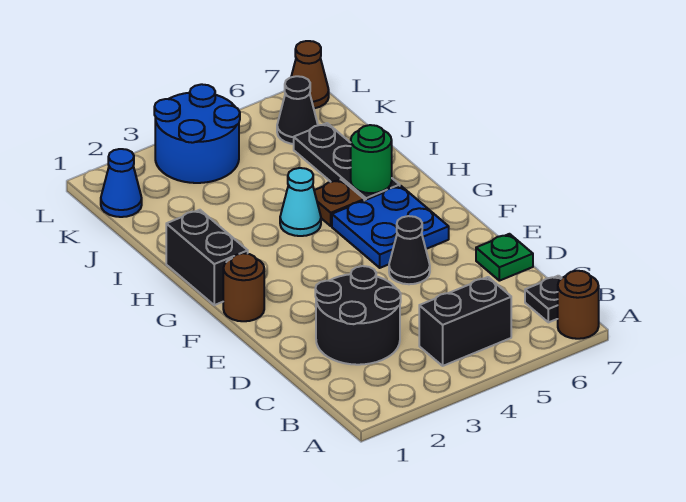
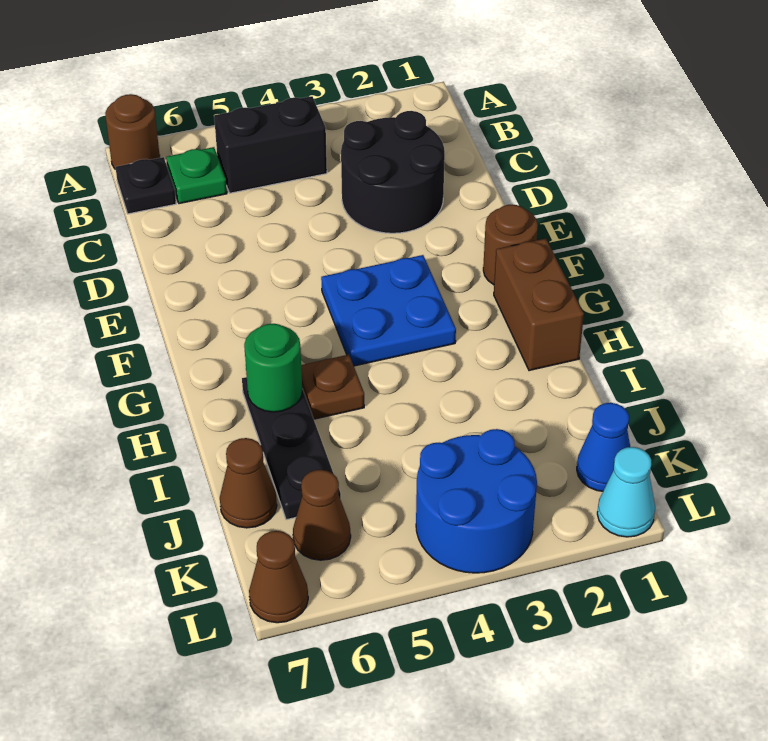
green 1x1 plate [476,234,533,281] -> green 1x1 plate moved to [166,147,227,204]
black 1x1 cone [389,216,430,284] -> none
blue 2x2 plate [332,186,449,268] -> blue 2x2 plate moved to [321,255,456,366]
black 1x2 brick [166,210,248,305] -> brown 1x2 brick [494,239,584,371]
cyan 1x1 cone [280,168,321,236] -> cyan 1x1 cone moved to [597,447,655,537]
none -> brown 1x1 cone [220,438,277,528]
black 1x1 cone [277,76,318,144] -> brown 1x1 cone [293,470,351,560]

